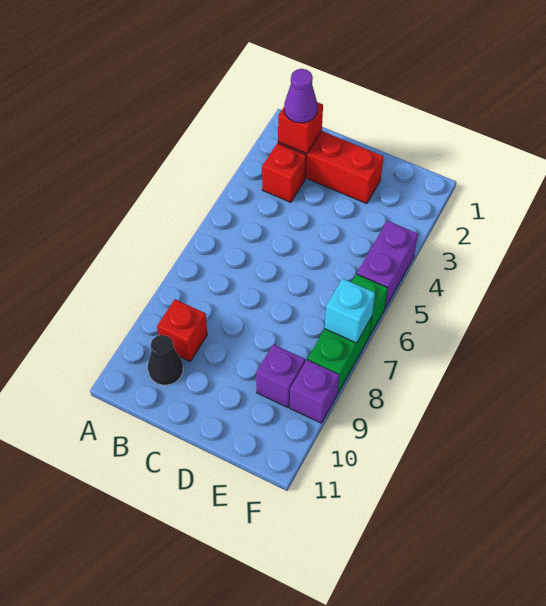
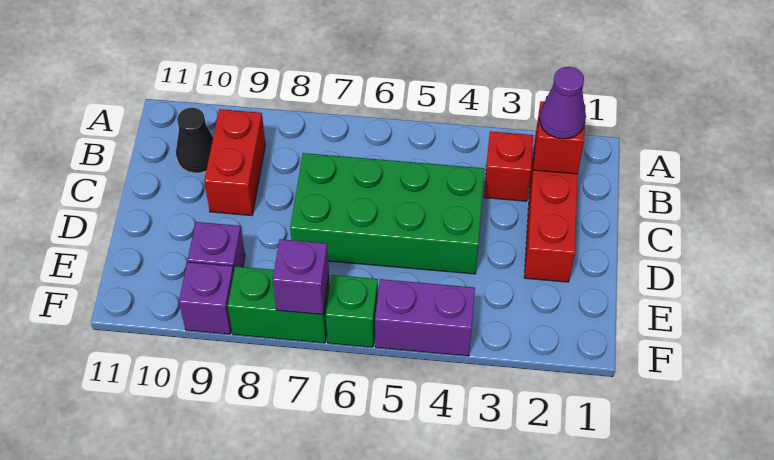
red 1x1 brick [157,299,207,361] -> red 1x2 brick [204,109,265,216]
none -> green 2x4 brick [290,153,485,274]
cyan 1x1 brick [325,278,375,343] -> purple 1x1 brick [273,239,329,315]

